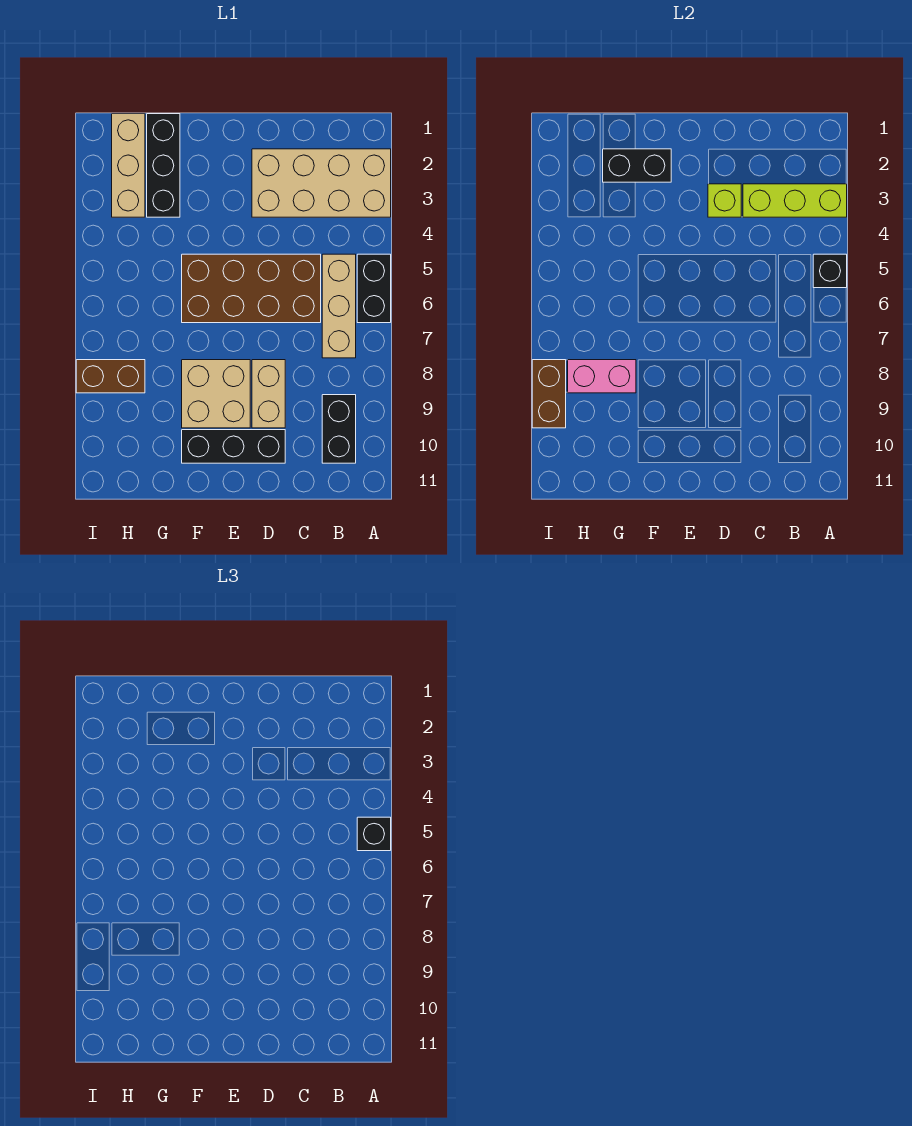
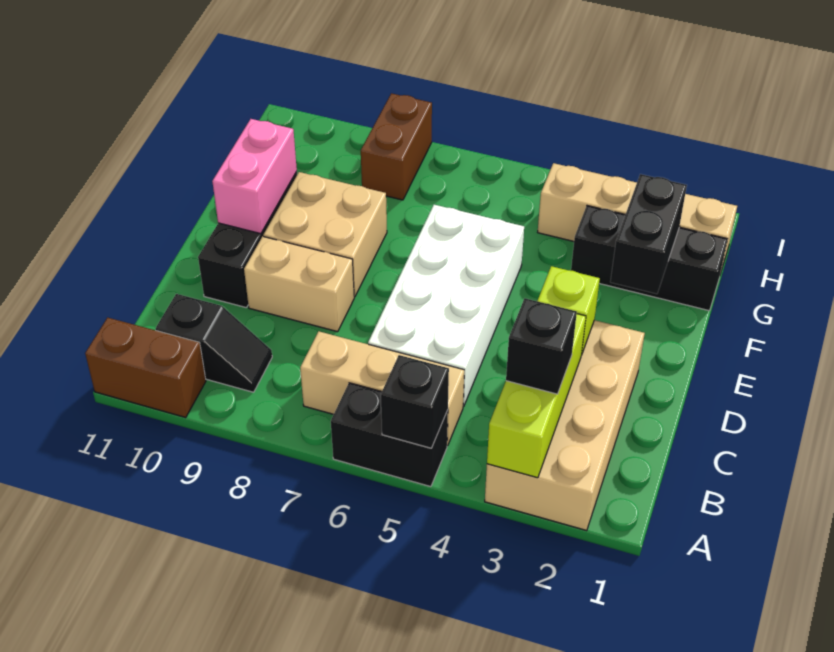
black 1x1 brick [357,817,391,851] -> black 1x1 brick moved to [506,298,577,394]
black 1x2 brick [322,395,356,463] -> black 1x2 slope [156,294,272,392]
brown 2x4 brick [182,254,321,323] -> white 2x4 brick [368,205,524,407]
pink 1x2 brick [568,360,636,393] -> pink 1x2 brick moved to [212,119,297,234]
tan 1x3 brick [112,114,145,217] -> tan 1x4 brick [538,163,737,274]
brown 1x2 brick [532,360,566,428] -> brown 1x2 brick moved to [85,318,206,418]

